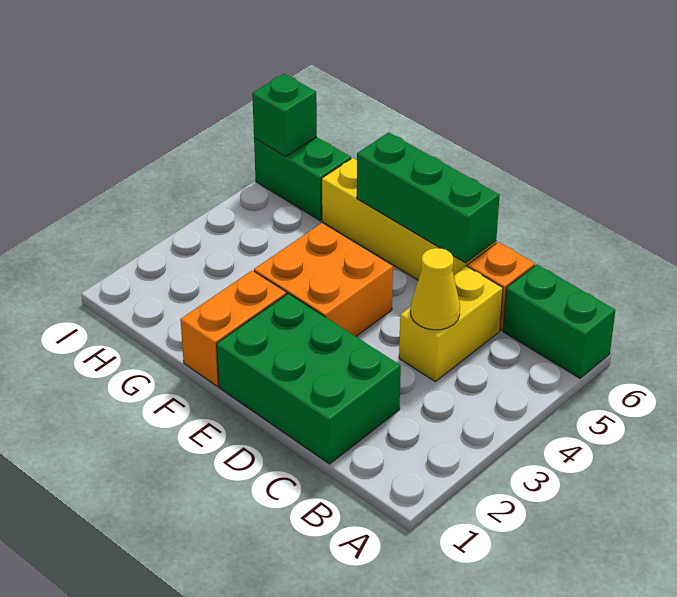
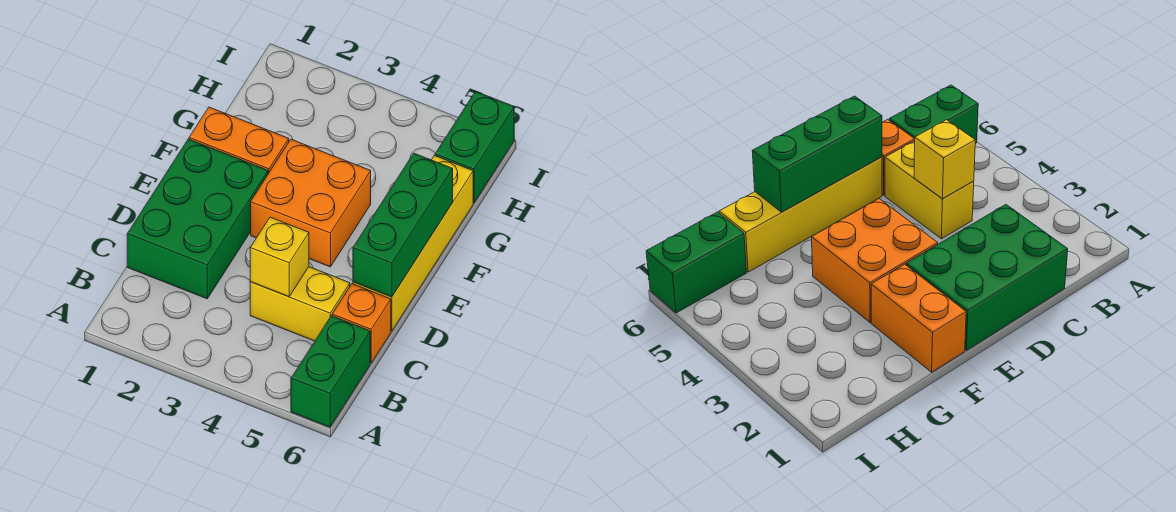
yellow 1x1 cone [411,248,460,330] -> yellow 1x1 brick [250,217,309,297]
green 1x1 brick [252,74,317,157] -> none

